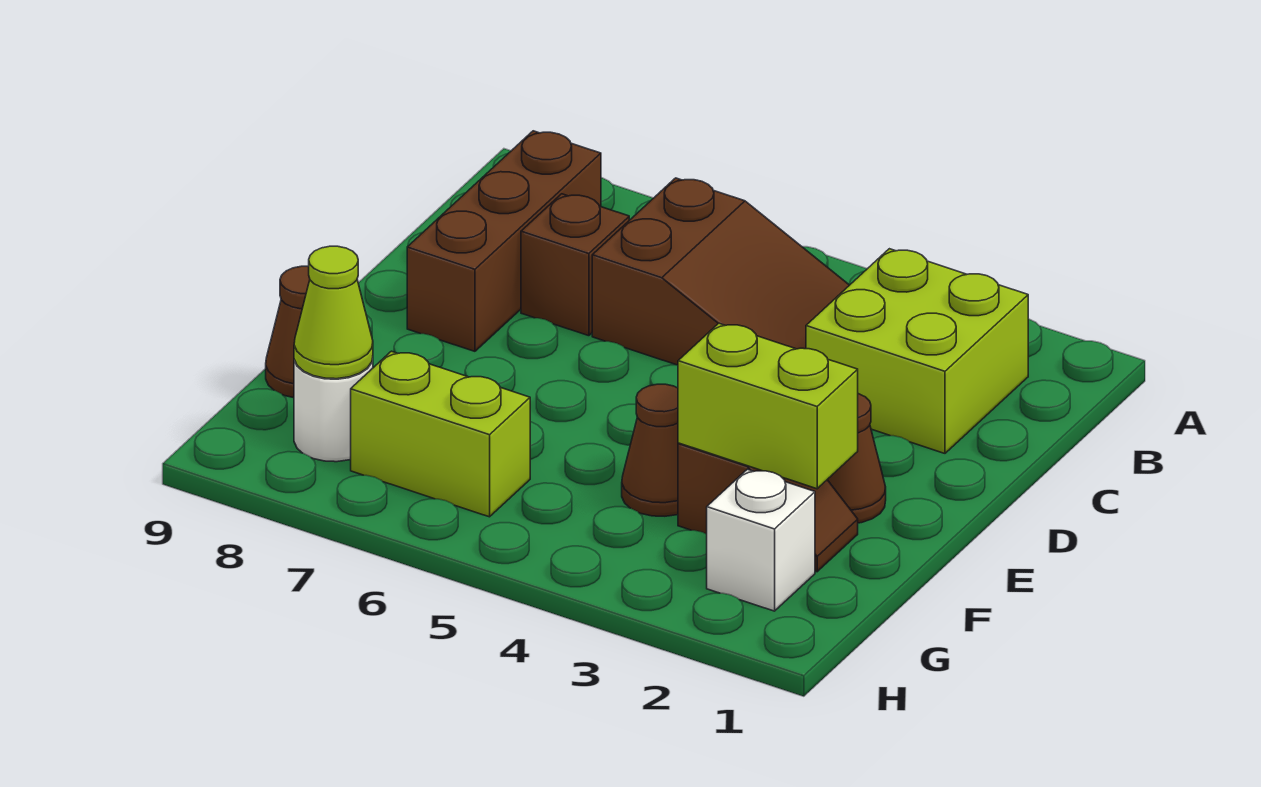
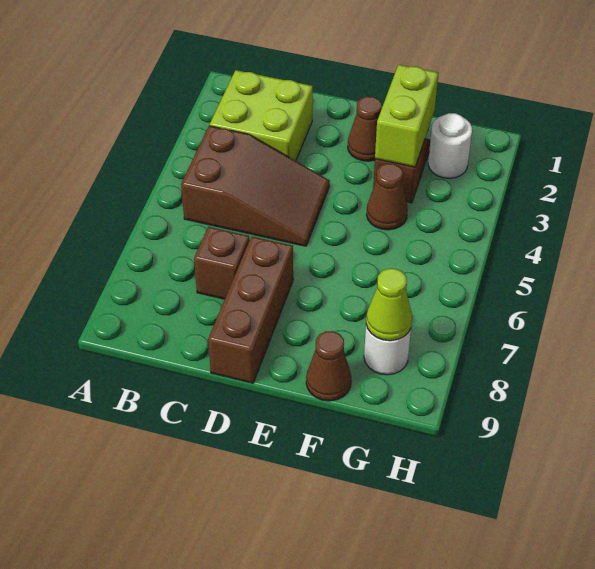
brown 2x3 slope [592,178,849,365] -> brown 2x3 slope turned to [181,126,330,246]
brown 1x3 brick [407,131,601,351] -> brown 1x3 brick turned to [208,237,293,383]
white 1x1 brick [707,469,815,611] -> white 1x1 round brick [428,113,472,178]
lime 1x2 brick [351,351,530,517] -> none

